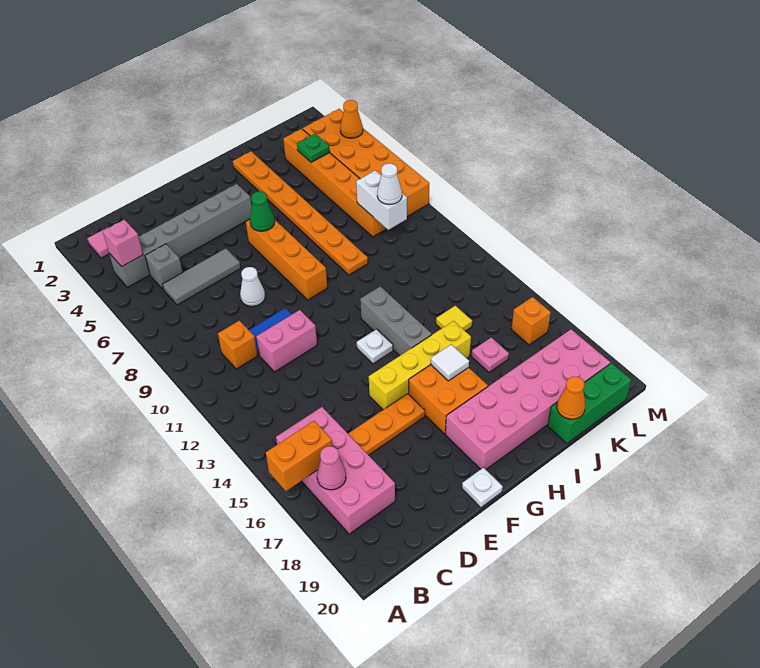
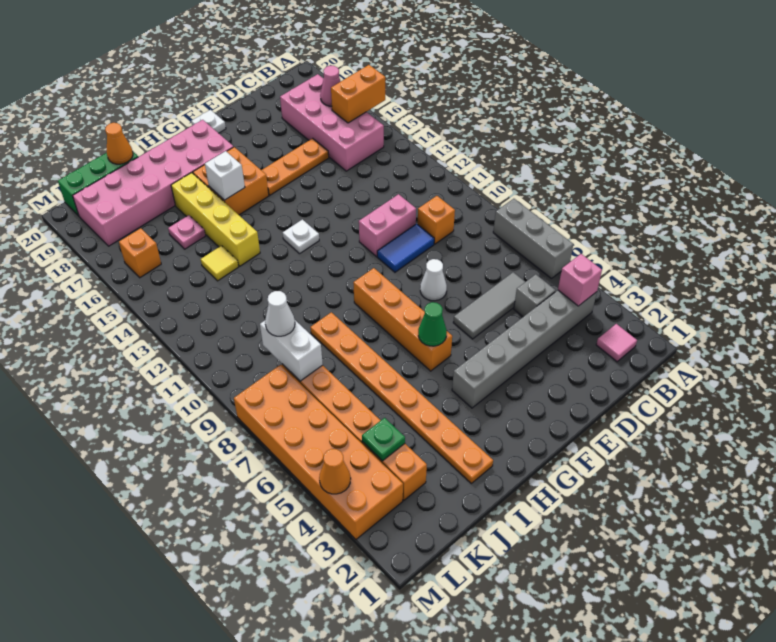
yellow 1x4 brick [369,321,471,410] -> yellow 1x4 brick turned to [171,173,260,266]
grey 1x3 brick [360,286,432,356] -> grey 1x3 brick moved to [493,199,573,278]
white 1x1 tile [431,344,469,381] -> white 1x1 brick [205,151,245,200]

